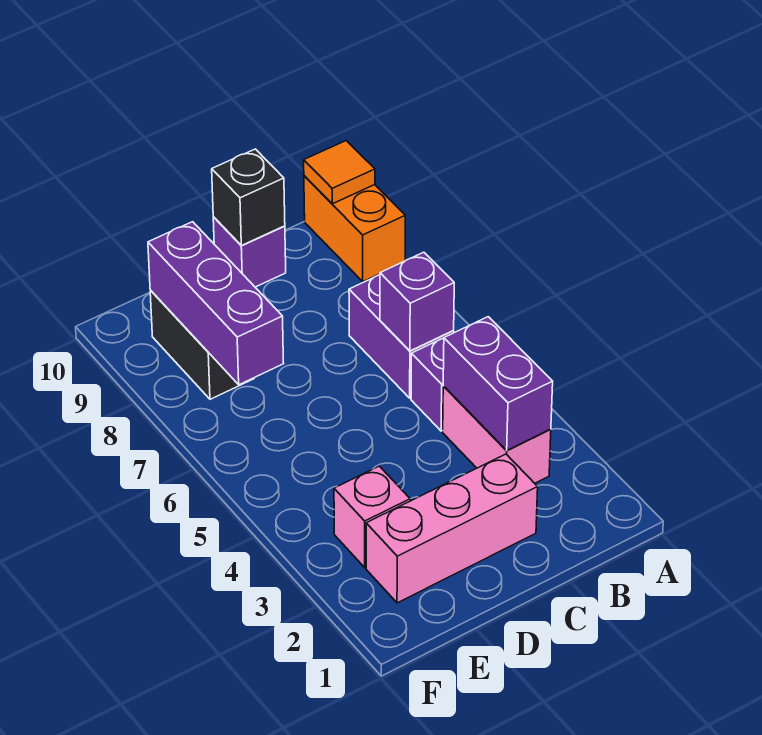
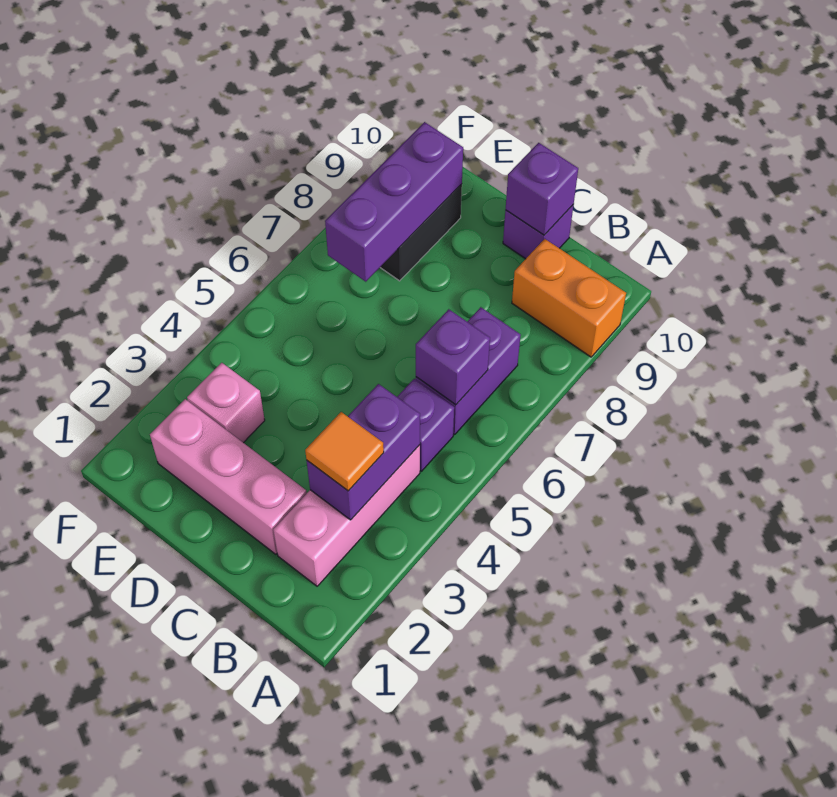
orange 1x2 brick [304,176,405,282] -> orange 1x2 brick turned to [512,239,626,357]
orange 1x1 tile [304,141,375,204] -> orange 1x1 tile moved to [305,412,384,491]
pink 1x2 brick [443,386,551,483] -> pink 1x3 brick [273,445,420,586]
black 1x1 brick [212,149,285,245] -> purple 1x1 brick [505,143,578,235]

